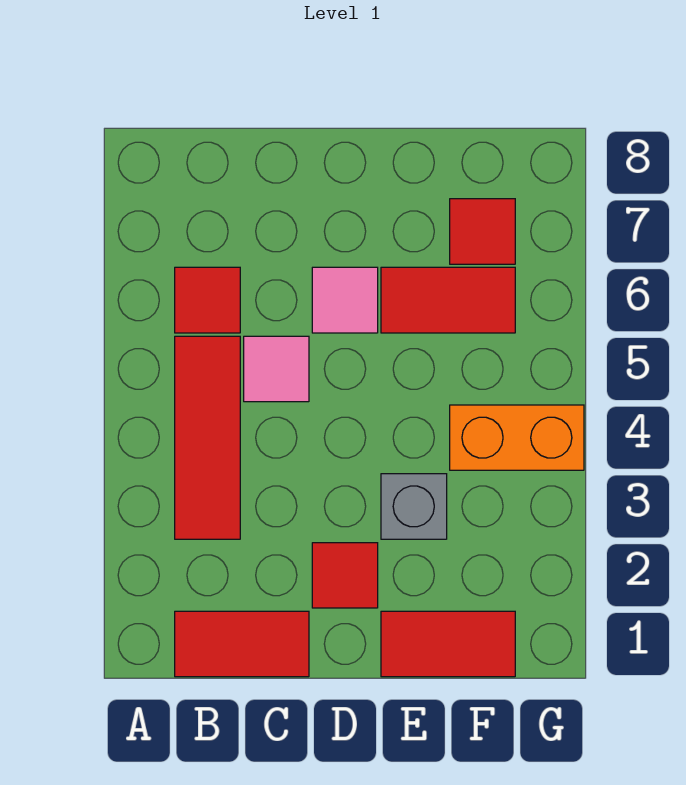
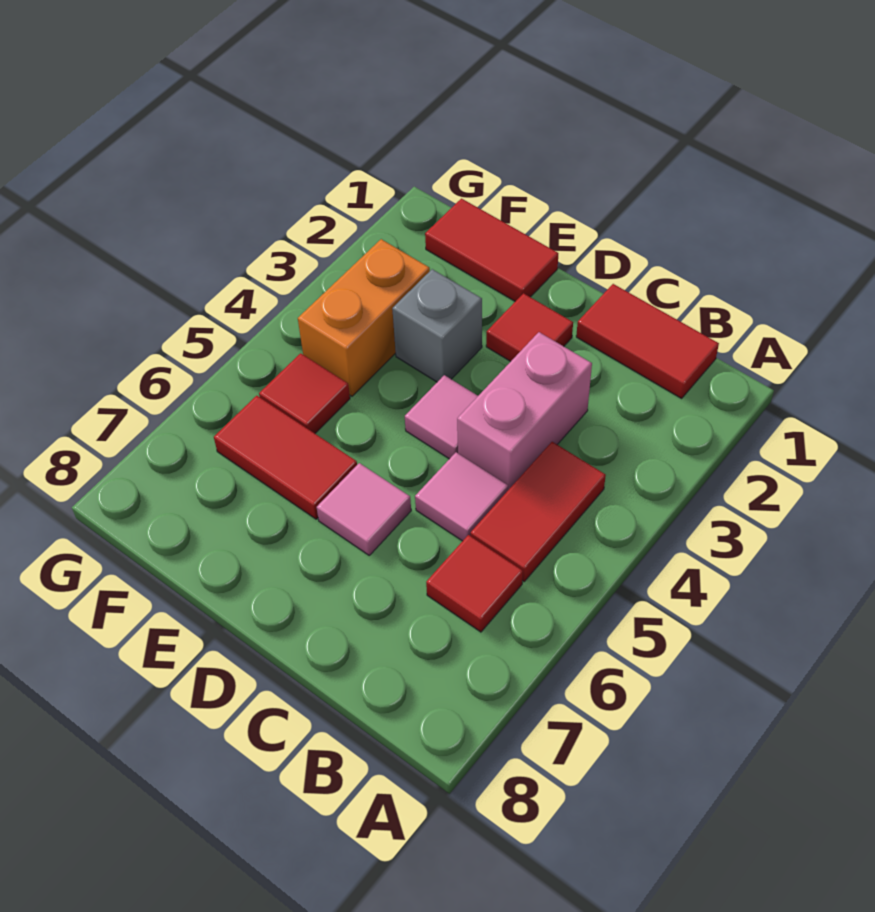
red 1x3 tile [175,336,240,539] -> red 1x2 tile [470,442,606,582]
none -> pink 1x2 brick [457,332,592,490]
none -> pink 1x1 tile [405,375,478,459]
orange 1x2 brick [450,405,584,470] -> orange 1x2 brick turned to [298,239,430,396]
red 1x1 tile [450,199,515,264] -> red 1x1 tile moved to [259,353,350,433]

